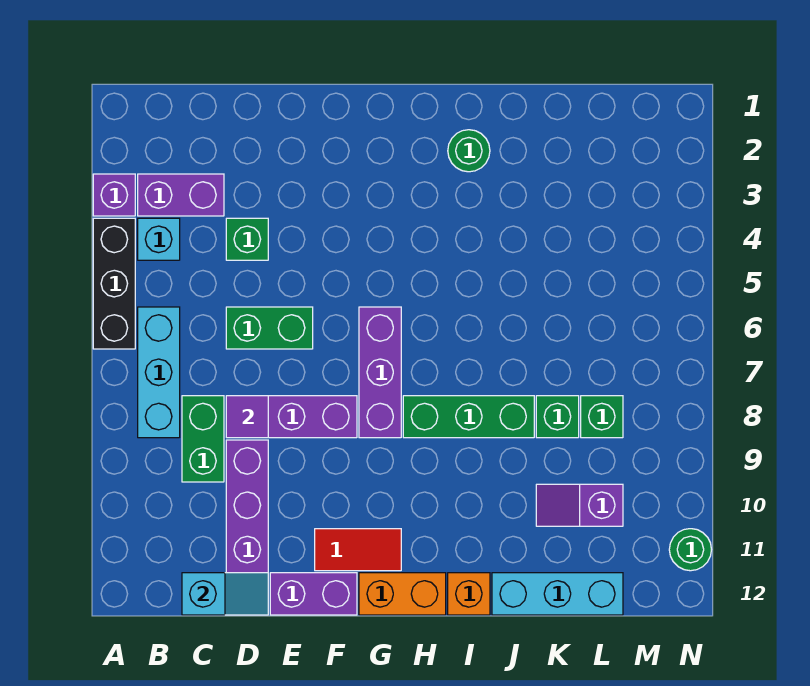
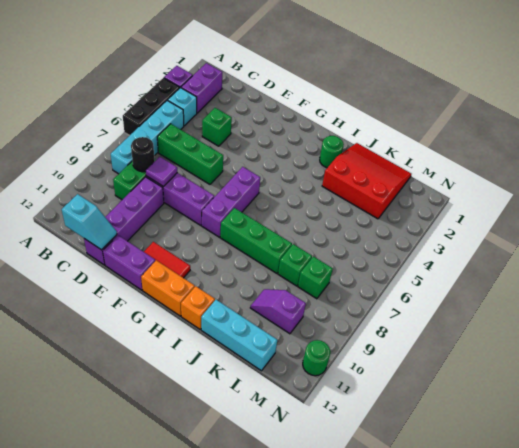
purple 1x2 brick [138,174,224,216] -> purple 1x2 brick turned to [181,63,222,113]
cyan 1x3 brick [138,307,180,438] -> cyan 1x4 brick [111,100,184,174]
none -> black 1x1 round brick [131,137,155,172]
green 1x2 brick [226,307,313,349] -> green 1x3 brick [157,124,223,184]
none -> red 3x3 slope [322,143,411,219]

